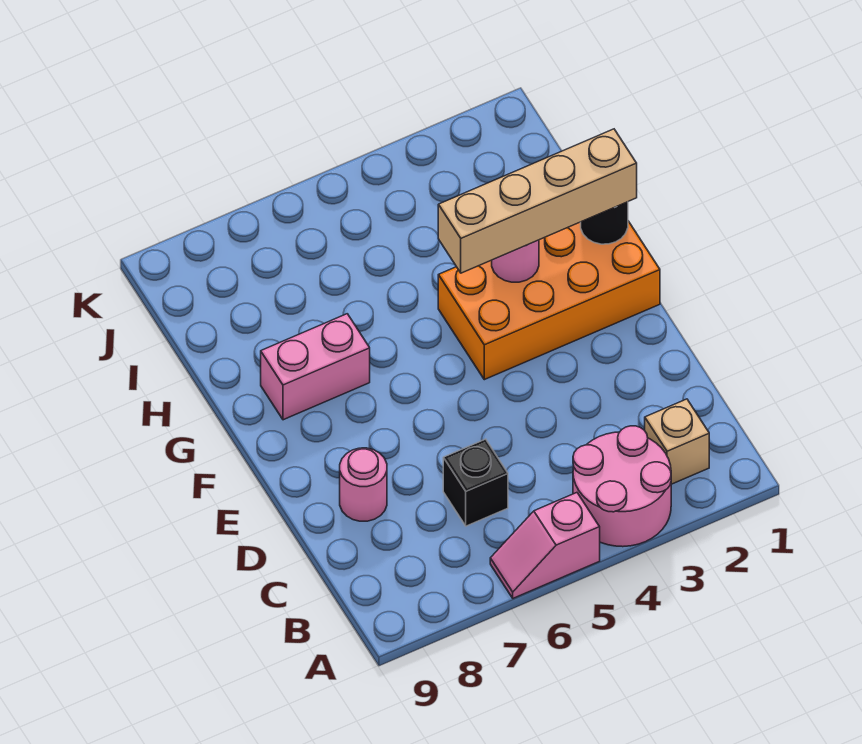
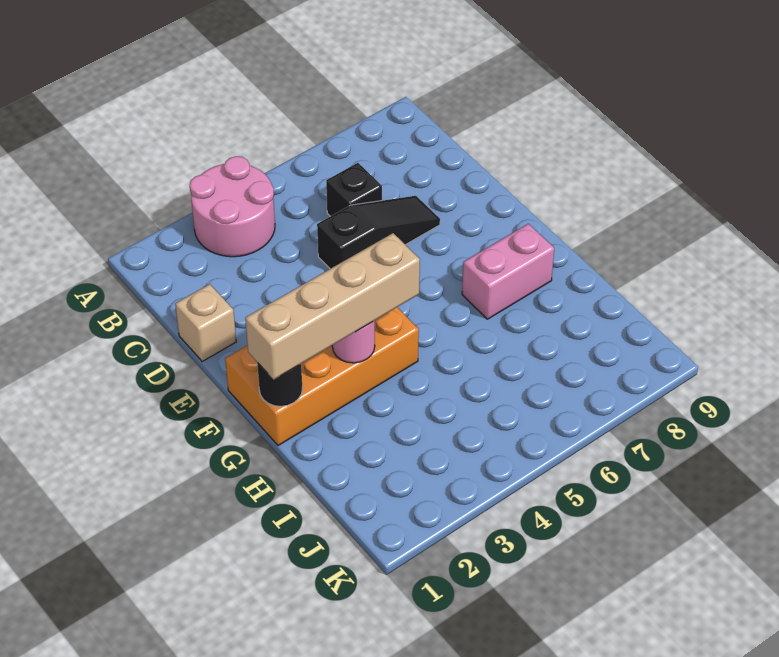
pink 1x2 slope [490,493,600,598] -> none
tan 1x1 brick [645,399,709,484] -> tan 1x1 brick moved to [175,284,236,361]
none -> black 1x3 slope [317,196,440,269]
pink 1x1 round brick [340,448,387,521] -> none

